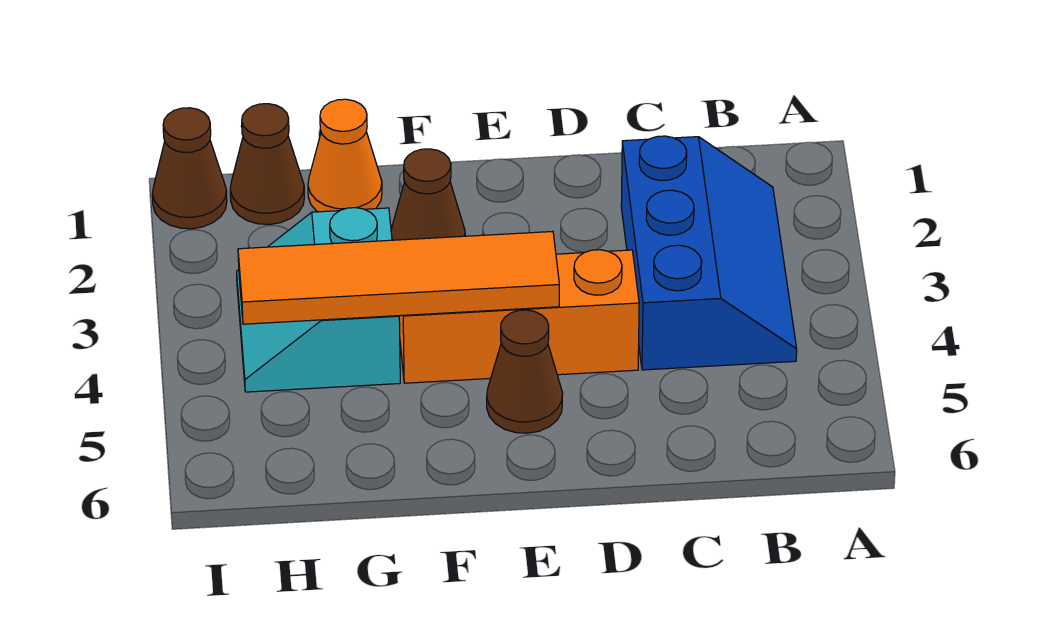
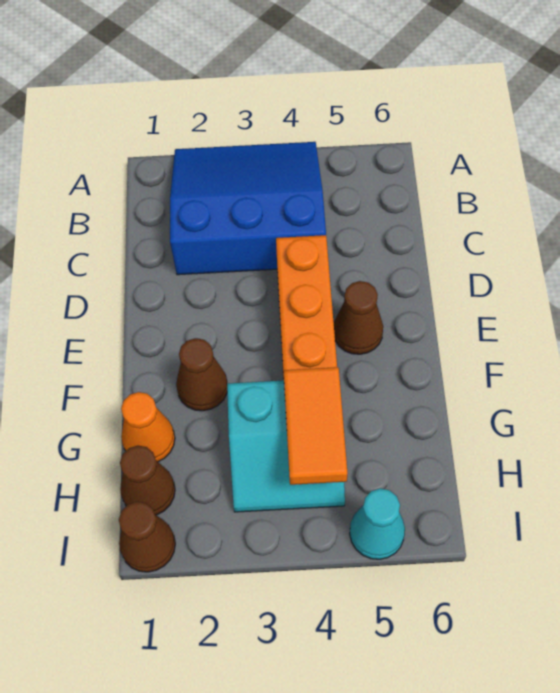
blue 2x3 slope [621,136,797,370] -> blue 3x3 slope [170,142,326,275]
orange 1x4 tile [238,232,559,324] -> orange 1x2 tile [284,367,347,485]
none -> cyan 1x1 cone [350,489,405,559]

